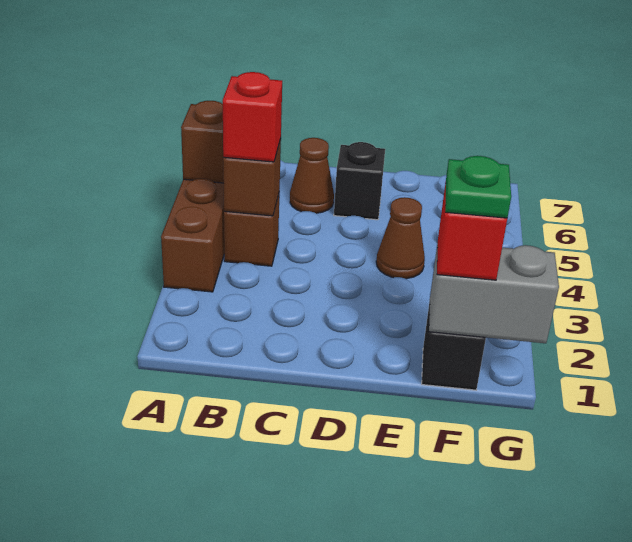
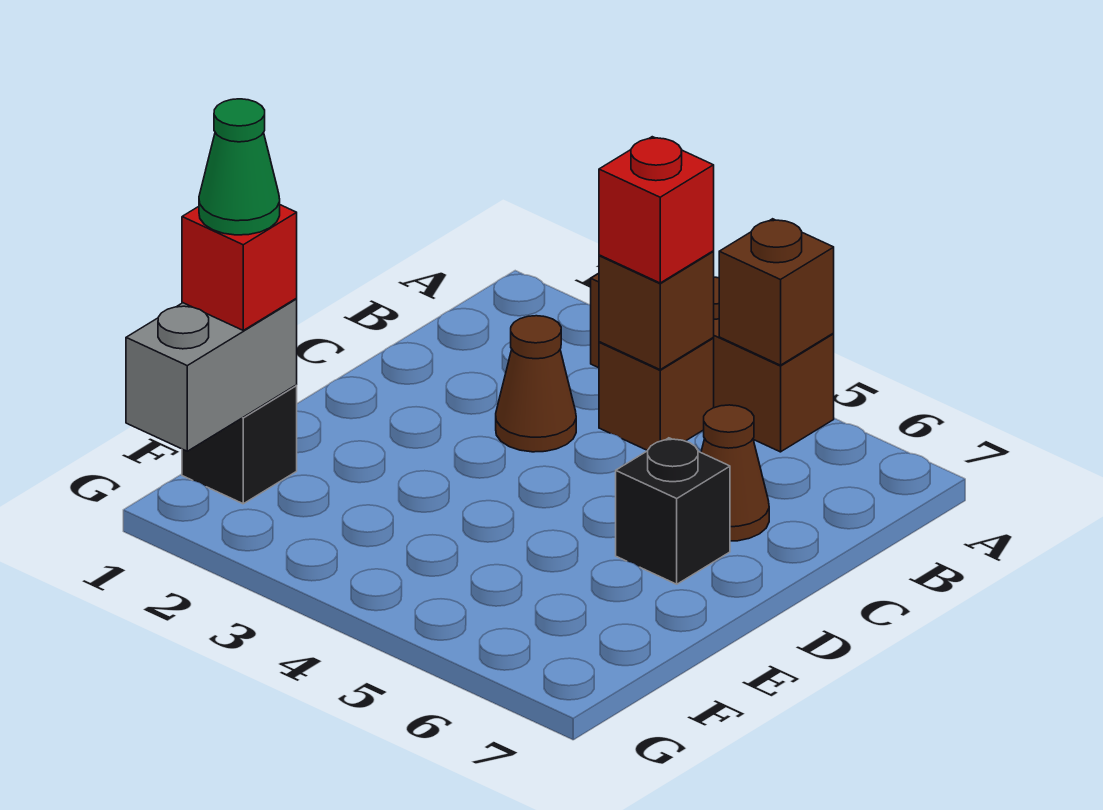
brown 1x1 cone [376,197,425,279] -> brown 1x1 cone moved to [496,316,576,452]
green 1x1 plate [445,156,511,218] -> green 1x1 cone [199,99,280,235]

